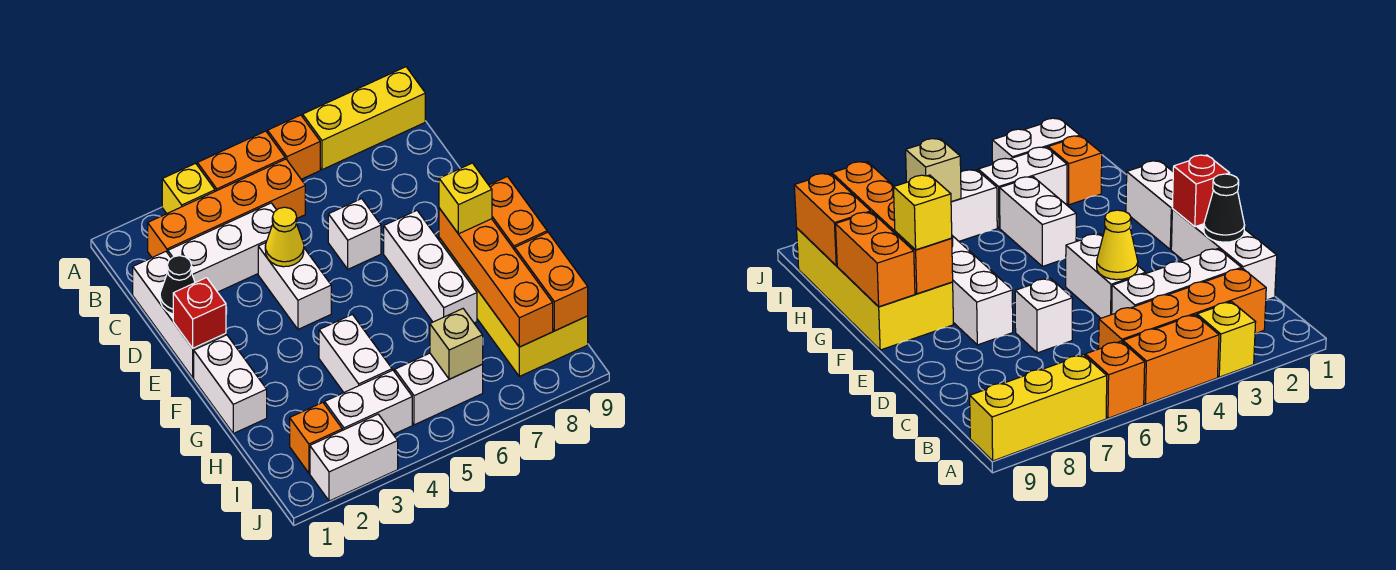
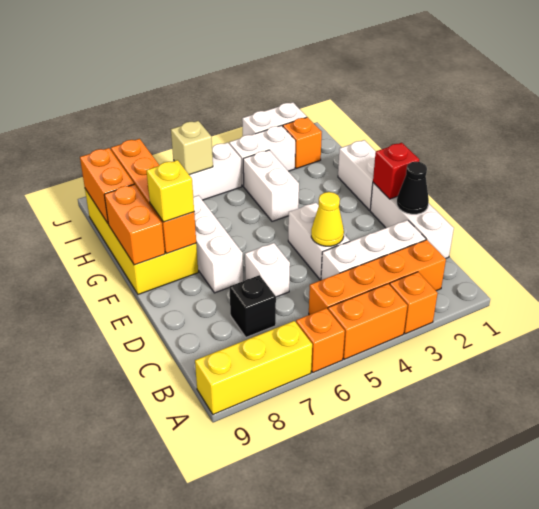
yellow 1x1 brick [162,163,215,213] -> orange 1x1 brick [390,272,438,334]
none -> black 1x1 brick [229,275,276,337]

